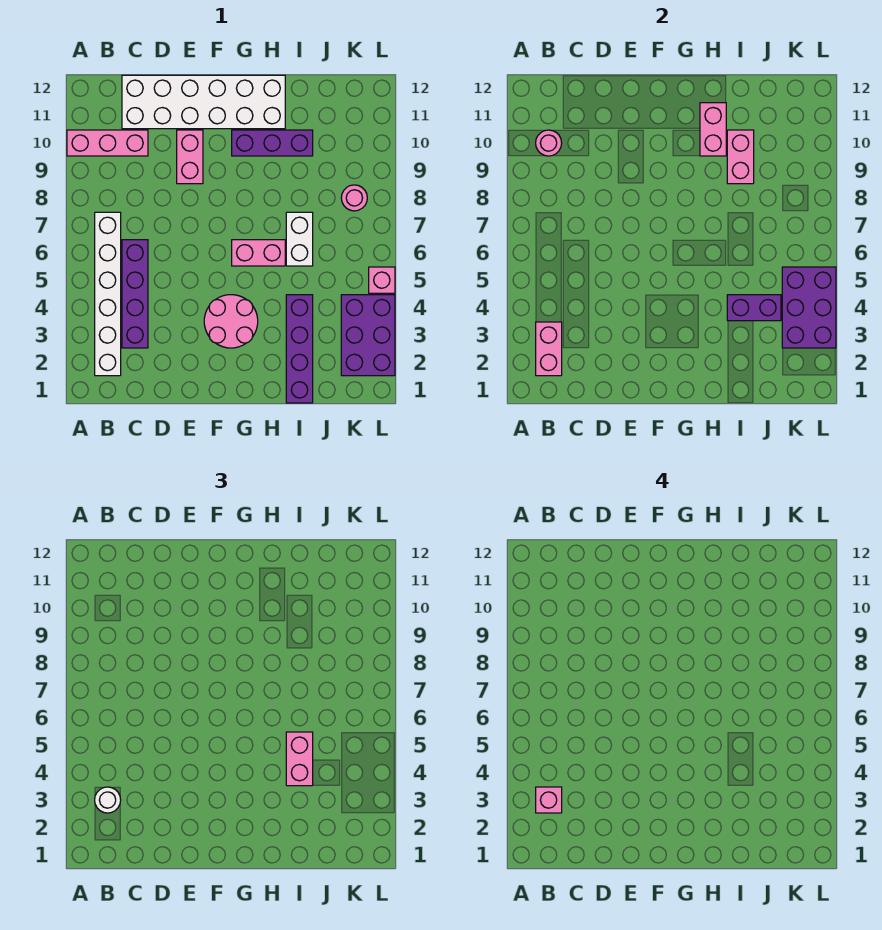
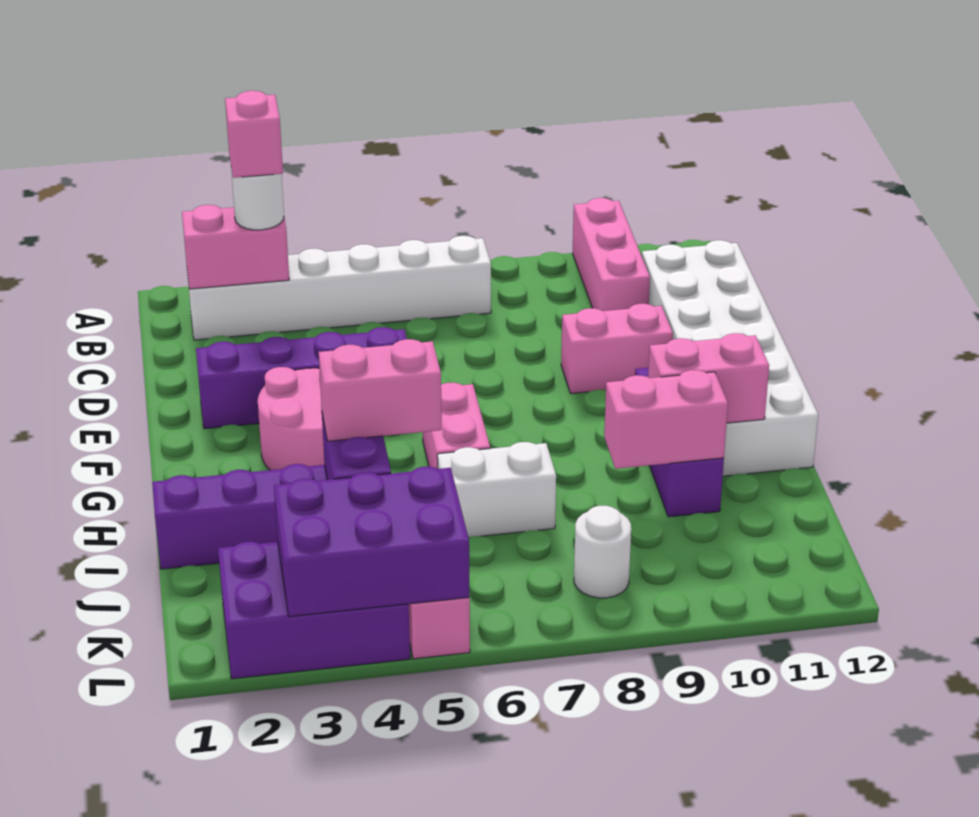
pink 1x1 round brick [536,130,562,156] -> none
purple 1x4 brick [122,240,148,348] -> purple 1x4 brick moved to [196,327,407,429]
pink 1x1 round brick [341,185,367,211] -> white 1x1 round brick [574,506,631,598]

